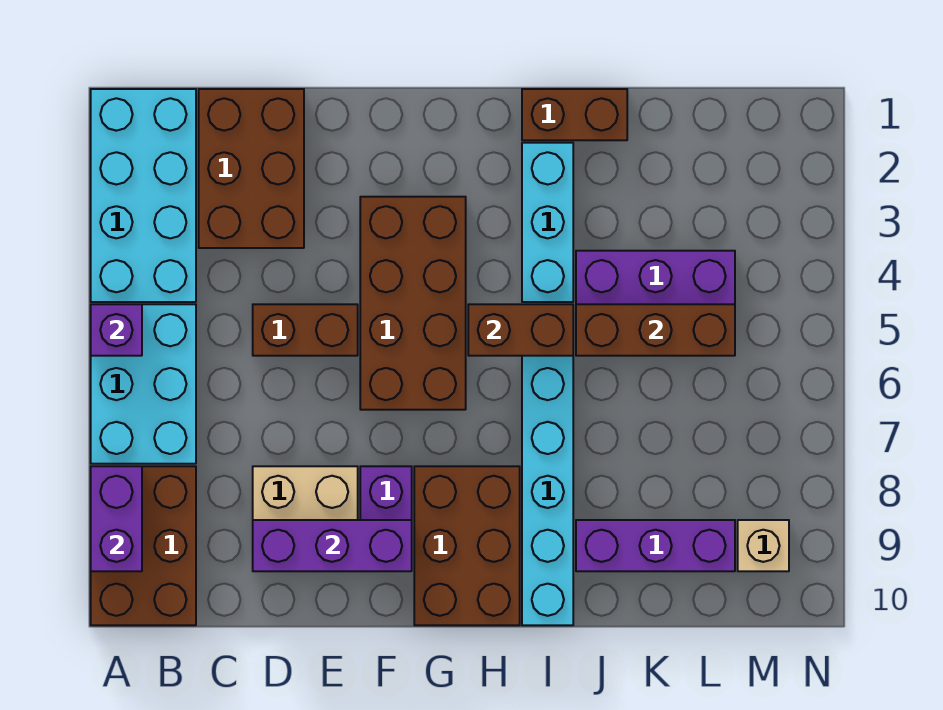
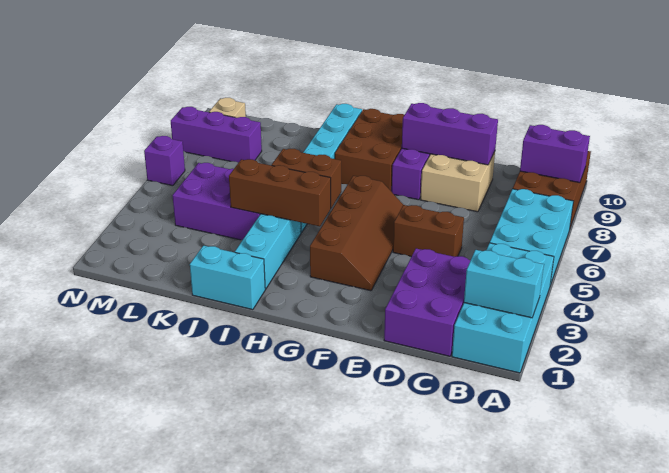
none -> cyan 1x2 brick [464,250,544,318]
purple 1x1 brick [91,304,142,356] -> purple 1x1 brick moved to [144,136,185,186]
purple 1x2 brick [91,466,142,571] -> purple 1x2 brick turned to [520,125,590,183]
brown 2x3 brick [199,89,304,248] -> purple 2x3 brick [384,248,471,356]
brown 2x4 brick [360,197,466,410] -> brown 2x4 slope [310,176,403,291]
brown 1x2 brick [522,89,627,140] -> cyan 1x2 brick [190,246,265,310]
brown 1x3 brick [576,304,735,356] -> brown 1x3 brick moved to [229,159,331,226]
purple 1x3 brick [576,520,735,571] -> purple 1x3 brick moved to [171,107,262,163]

